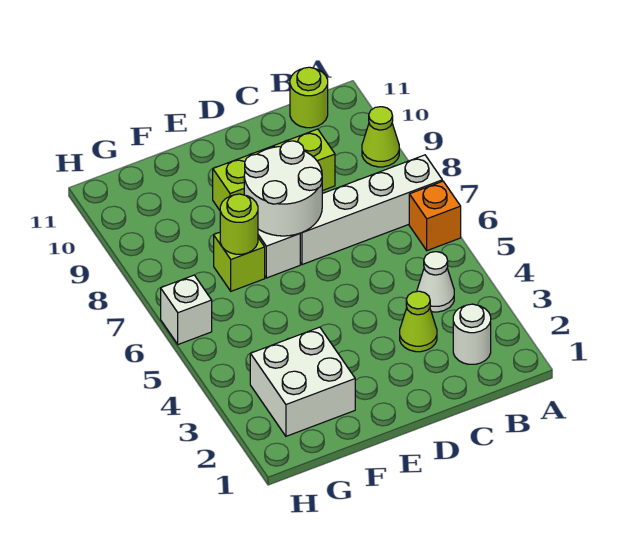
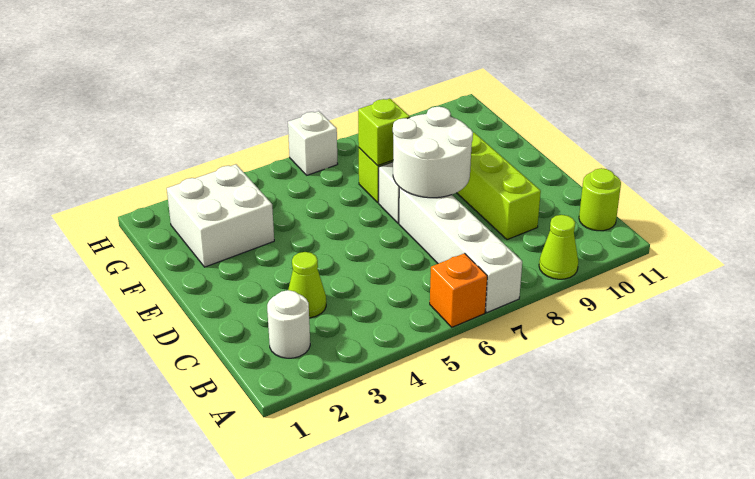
white 1x1 cone [417,252,454,312] -> none
lime 1x1 round brick [220,194,258,254] -> lime 1x1 brick [358,99,410,166]

